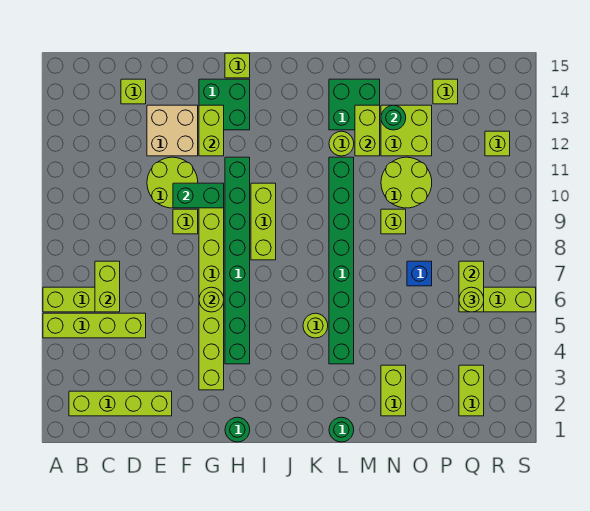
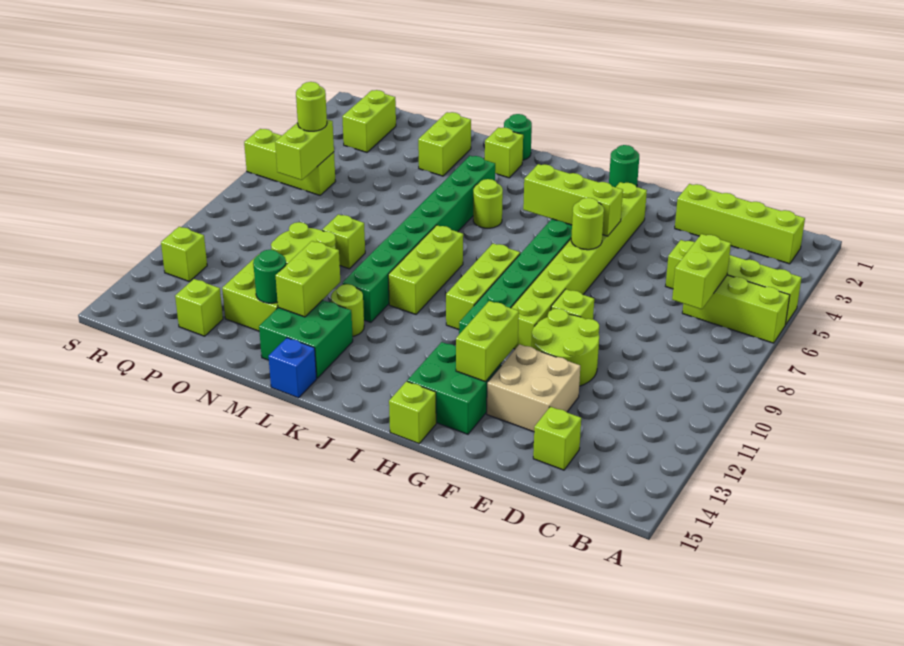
green 1x2 brick [173,183,224,208] -> none
none -> lime 1x3 brick [523,164,623,236]
none -> lime 1x3 brick [388,225,463,314]
none -> lime 1x1 brick [485,128,523,178]
blue 1x1 brick [407,261,432,286] -> blue 1x1 brick moved to [268,338,317,398]

